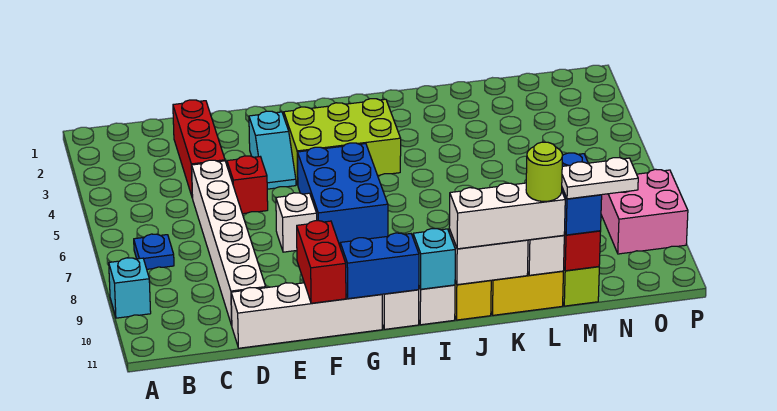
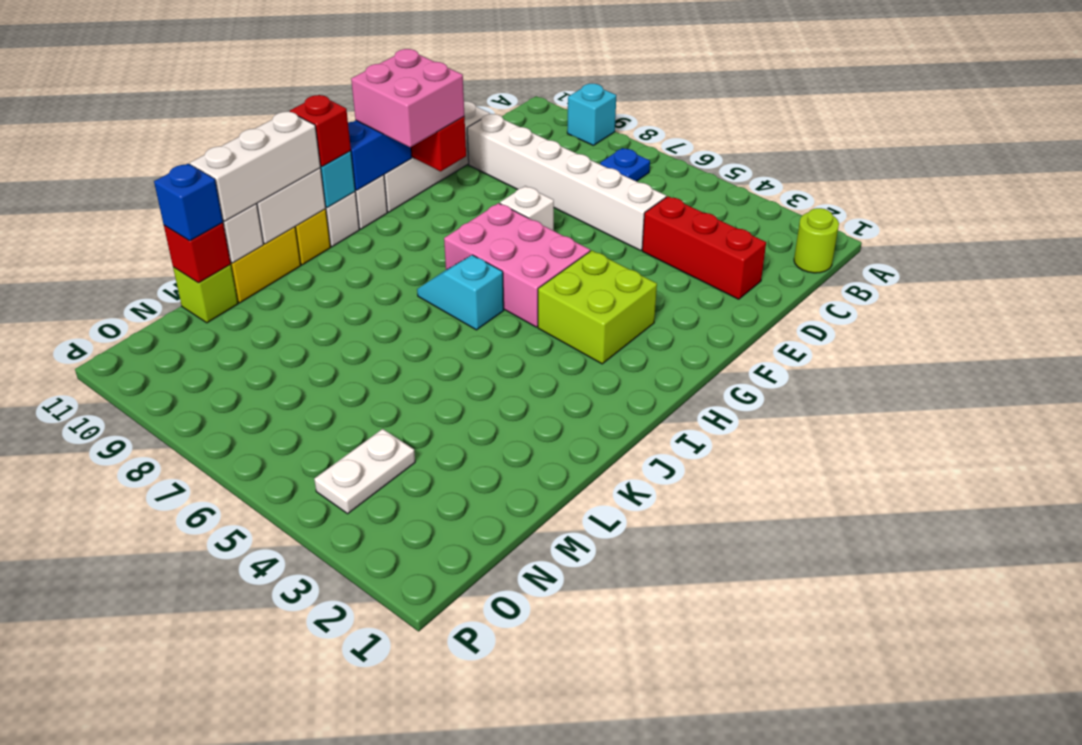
red 1x1 brick [227,156,268,214] -> red 1x1 brick moved to [290,95,351,167]
cyan 1x2 slope [249,111,296,189] -> cyan 1x2 slope moved to [417,255,504,330]
lime 2x3 brick [284,99,401,185] -> lime 2x2 brick [538,250,657,364]
blue 2x3 brick [297,143,388,245] -> pink 2x3 brick [444,203,590,327]
lime 1x1 round brick [526,142,562,201] -> lime 1x1 round brick moved to [794,208,839,273]
blue 1x2 brick [562,153,602,235] -> blue 1x1 brick [154,164,223,241]
white 1x2 plate [562,158,638,199] -> white 1x2 plate moved to [314,429,415,514]
pink 2x2 brick [601,169,688,254] -> pink 2x2 brick moved to [351,49,464,147]

